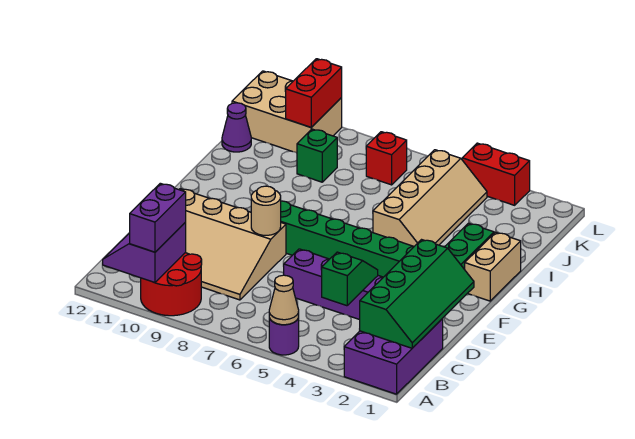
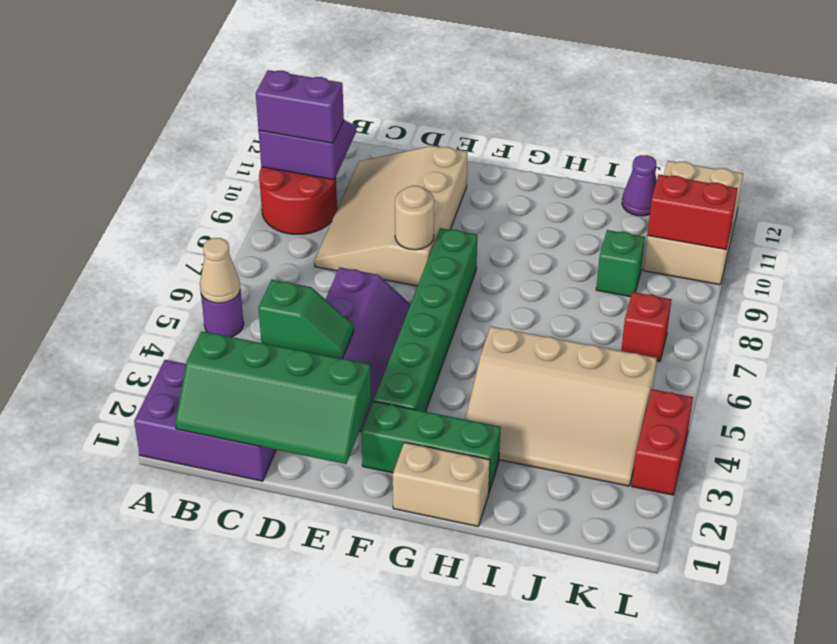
tan 2x4 slope [373,150,487,246] -> tan 3x4 slope [465,326,657,486]

